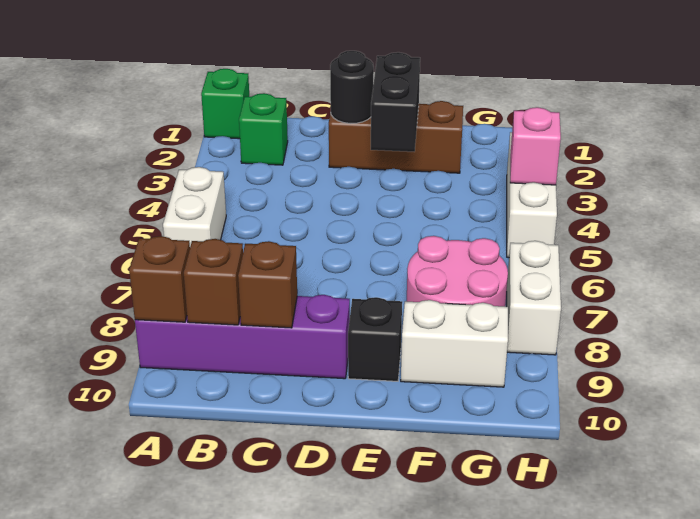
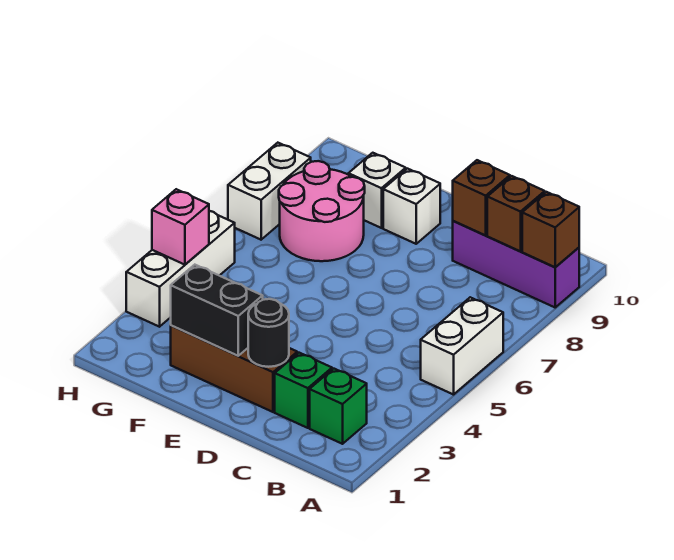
green 1x1 brick [201,69,249,139] -> green 1x1 brick moved to [275,353,332,428]
purple 1x4 brick [135,295,350,379] -> purple 1x3 brick [453,221,579,307]
black 1x2 brick [371,52,420,152] -> black 1x2 brick turned to [171,265,263,356]
black 1x1 brick [348,297,402,381] -> white 1x1 brick [383,169,440,244]
white 1x2 brick [401,300,508,387] -> white 1x1 brick [348,153,406,228]

